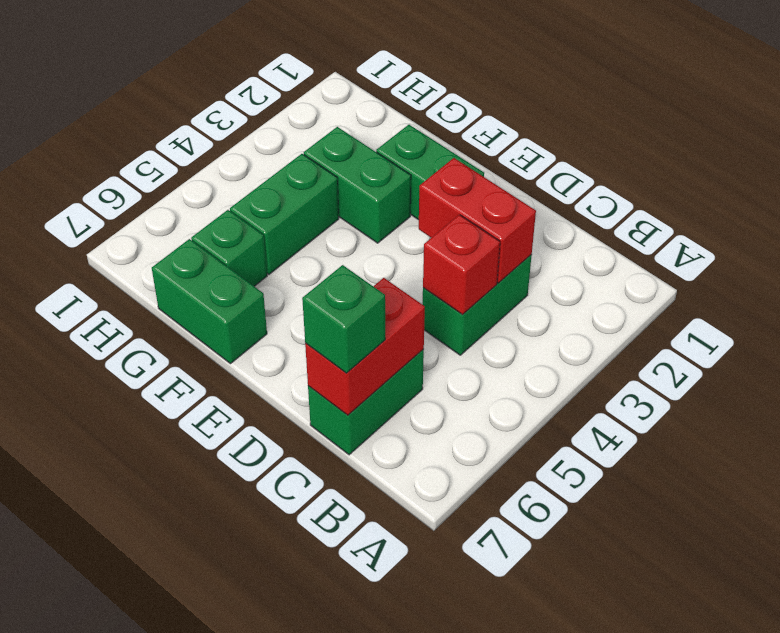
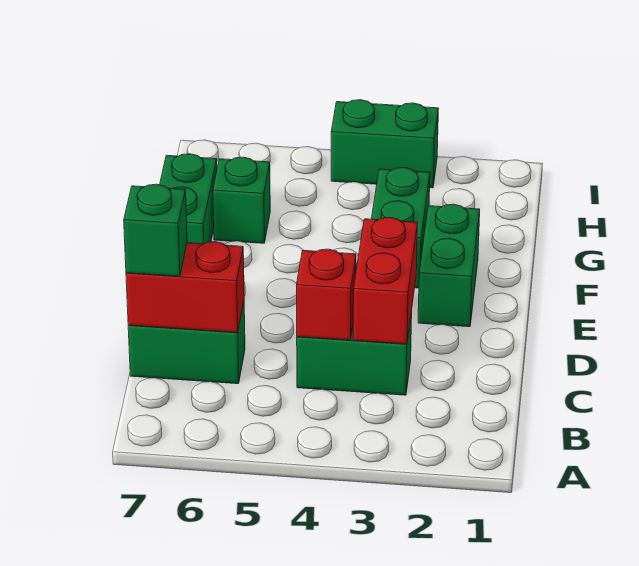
green 1x2 brick [230,154,339,274] -> green 1x2 brick moved to [331,100,439,188]

